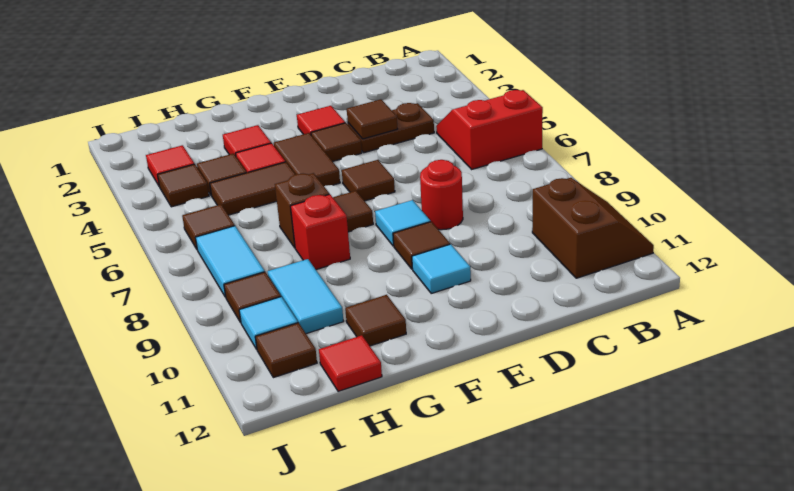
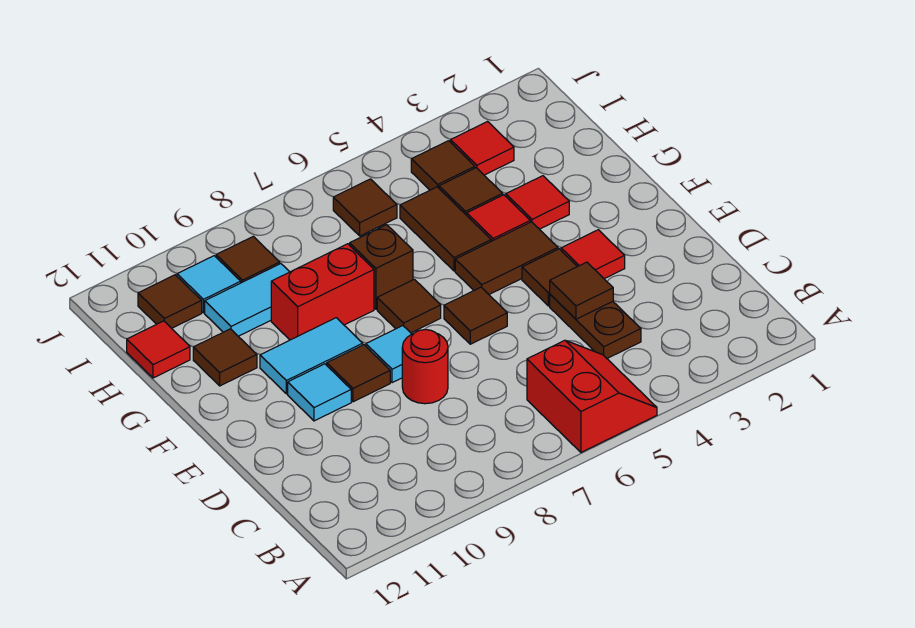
brown 2x2 slope [532,178,654,278] -> none
red 1x1 brick [291,194,350,270] -> red 1x2 brick [271,244,374,340]
cyan 1x2 tile [196,226,265,297] -> cyan 1x2 tile moved to [260,318,363,394]

